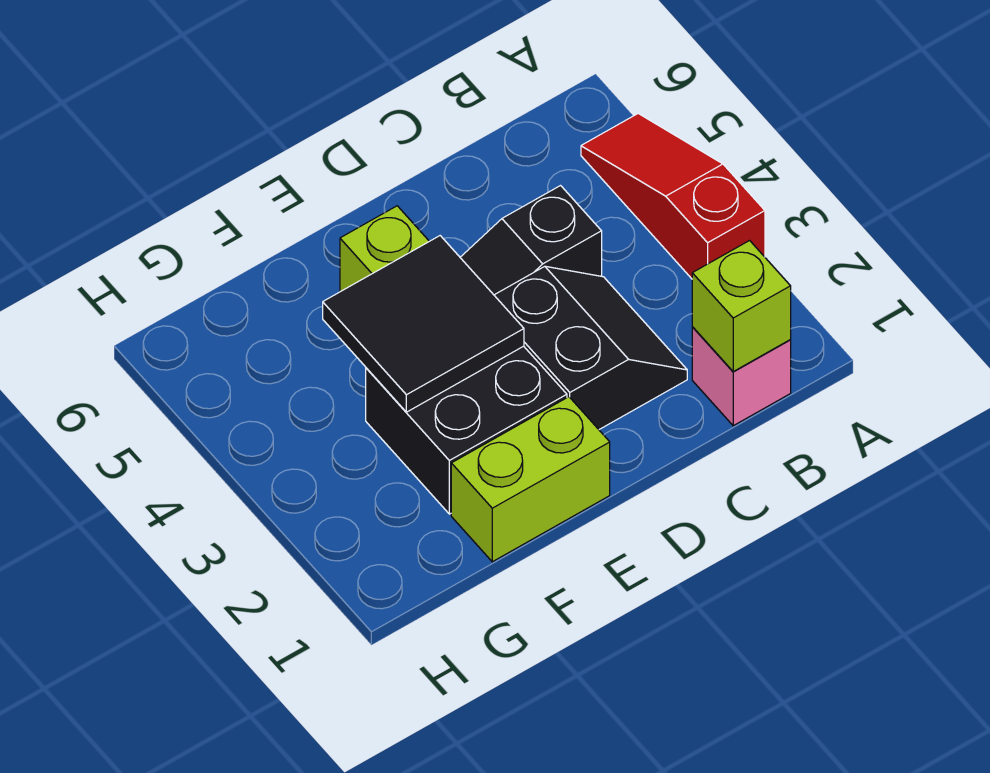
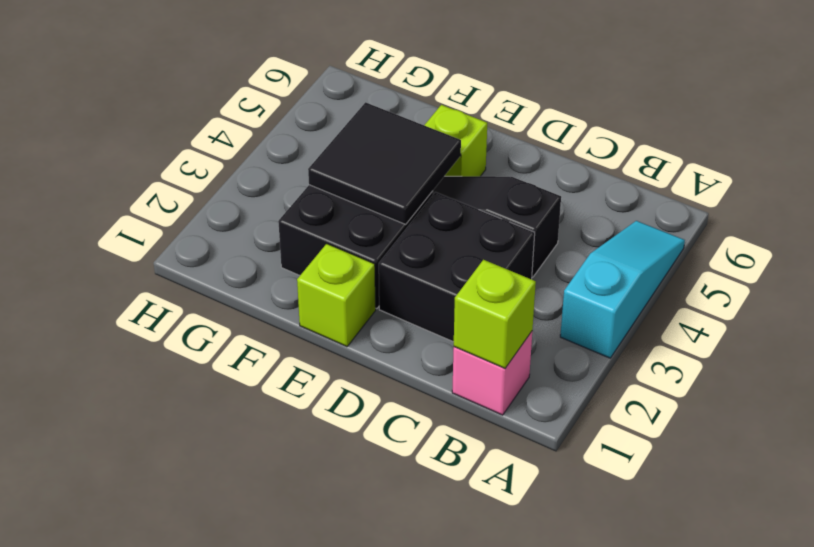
red 1x3 slope [581,113,765,279] -> cyan 1x3 slope [560,221,685,358]
black 2x2 slope [494,266,687,429] -> black 2x2 brick [379,192,535,342]
lime 1x2 brick [451,397,610,562] -> lime 1x1 brick [297,244,376,347]

